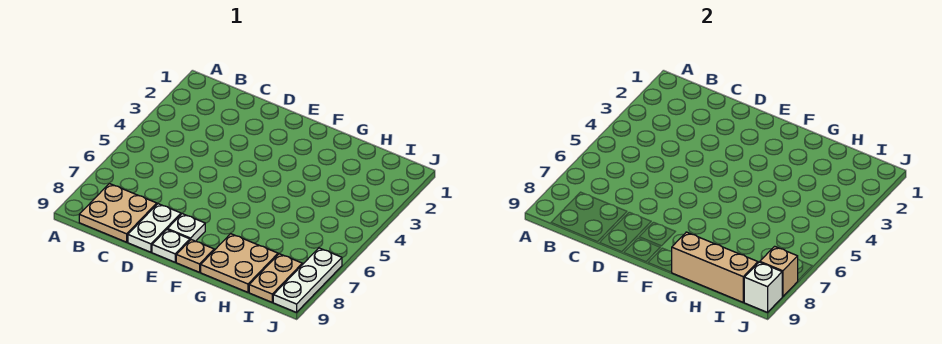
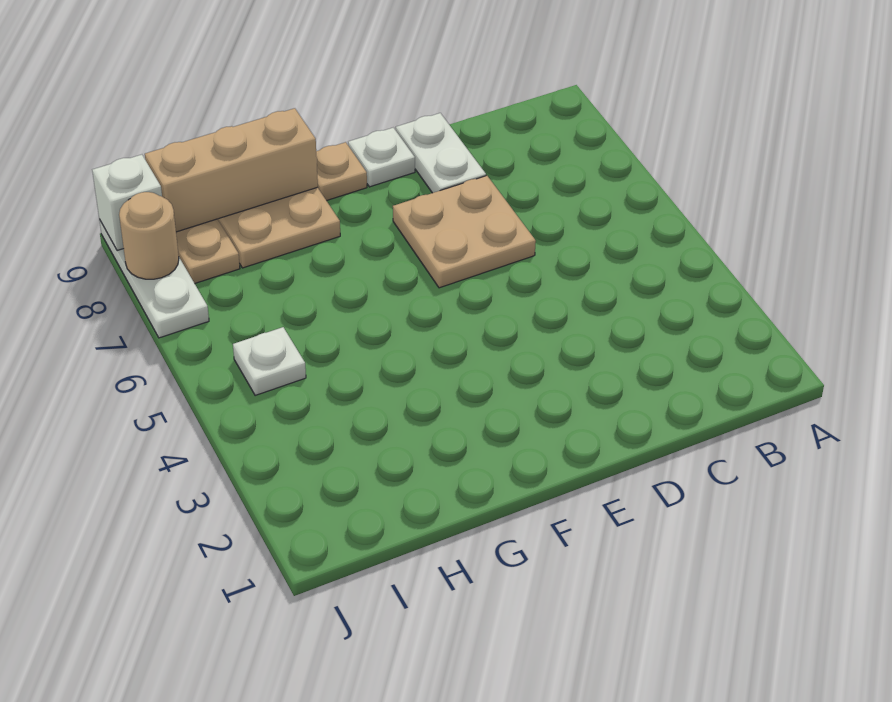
tan 2x2 plate [79,184,157,242] -> tan 2x2 plate moved to [393,176,536,288]
white 1x1 plate [167,214,205,241] -> white 1x1 plate moved to [233,327,306,396]
tan 1x1 brick [760,246,798,297] -> tan 1x1 round brick [119,192,179,279]

